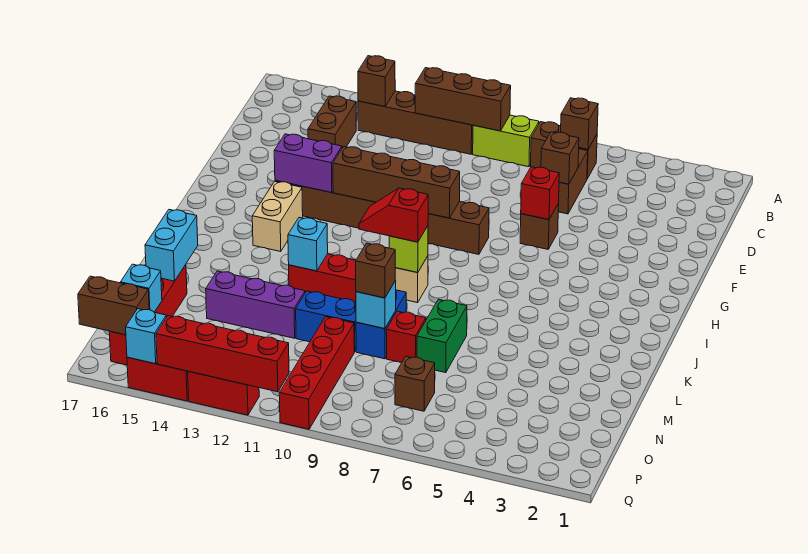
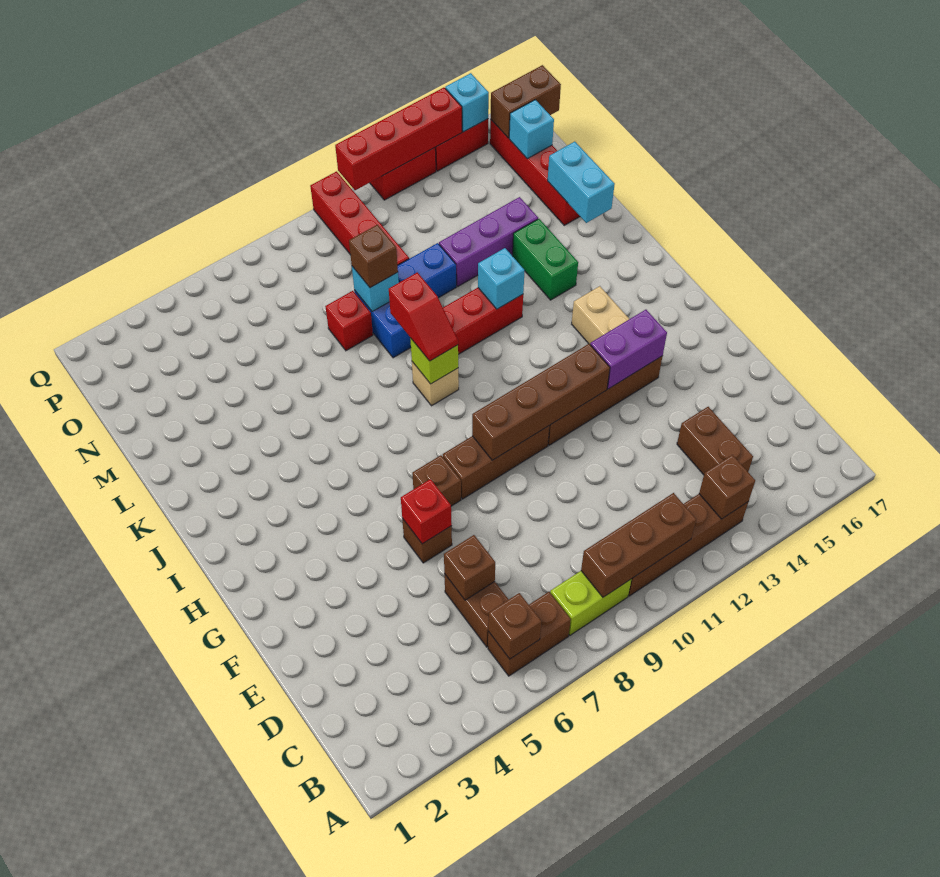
red 1x2 slope [359,188,428,242] -> red 1x2 slope turned to [389,272,458,361]
green 1x2 brick [417,299,467,373] -> green 1x2 brick moved to [512,219,578,300]
brown 1x1 brick [395,356,435,411] -> brown 1x1 brick moved to [412,455,461,506]

